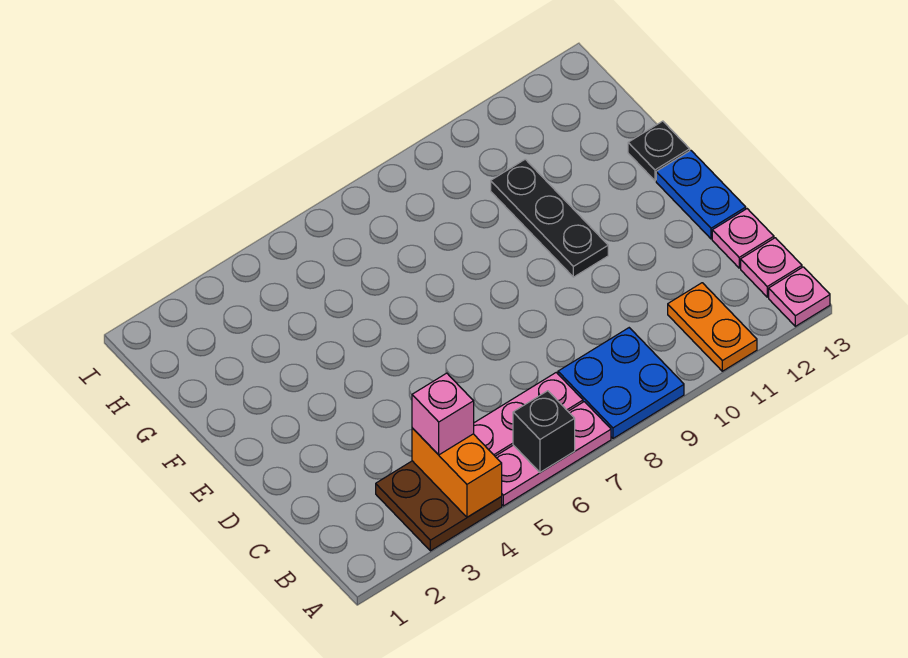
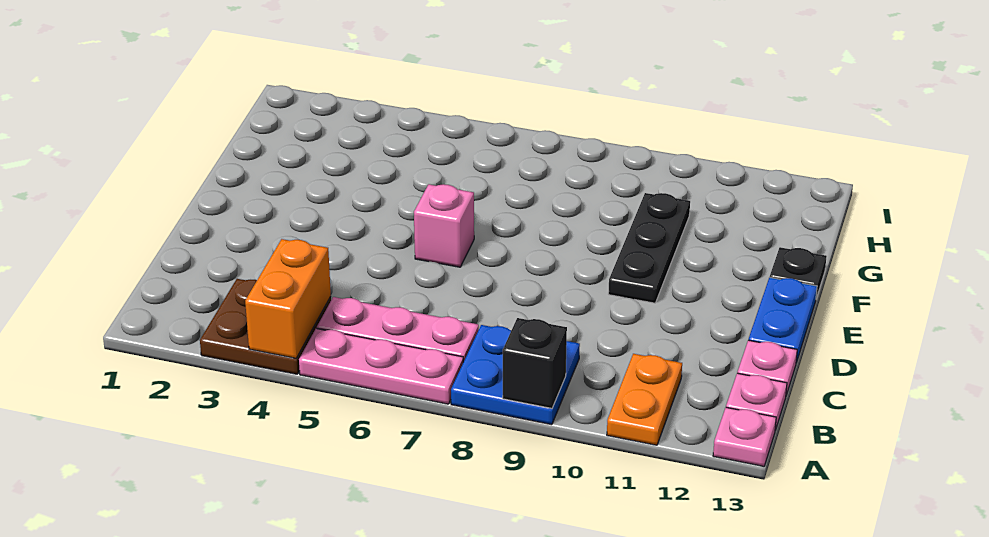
black 1x1 brick [513,391,575,472] -> black 1x1 brick moved to [503,318,567,408]
pink 1x1 brick [412,373,474,455] -> pink 1x1 brick moved to [414,184,474,267]

